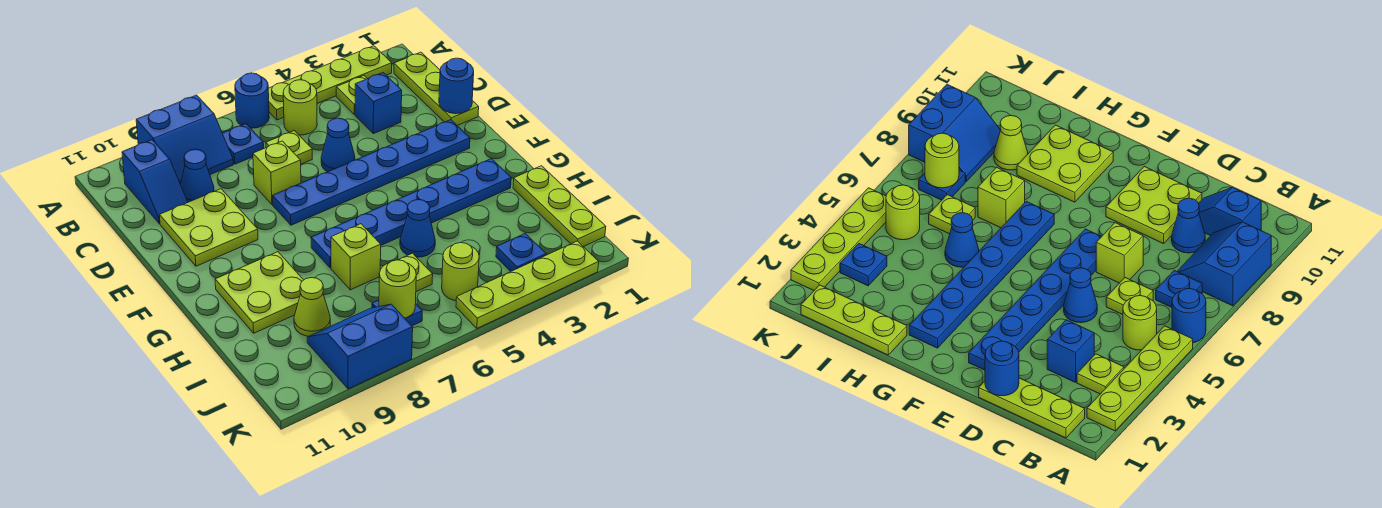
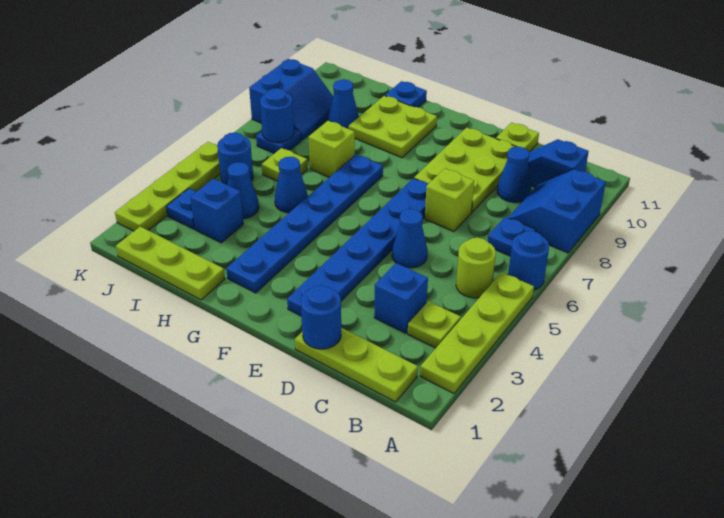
lime 1x1 plate [266,131,312,164] -> lime 1x1 plate moved to [496,123,539,152]
lime 2x2 plate [159,189,258,266] -> lime 2x3 plate [414,128,516,212]
none -> blue 1x1 plate [385,81,427,107]
none -> blue 1x1 brick [190,179,243,243]
none -> blue 1x1 cone [227,162,259,219]
lime 1x1 cone [294,278,330,336] -> blue 1x1 cone [328,79,359,129]
lime 1x1 round brick [442,243,479,301] -> blue 1x1 round brick [217,133,253,185]
lime 1x1 round brick [379,260,416,318] -> blue 1x1 round brick [260,88,294,142]

